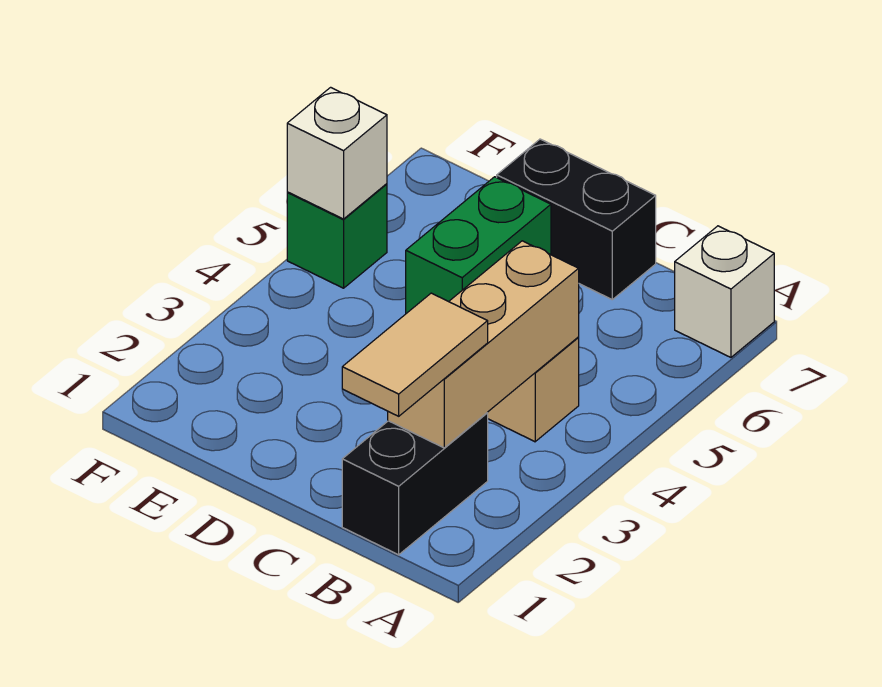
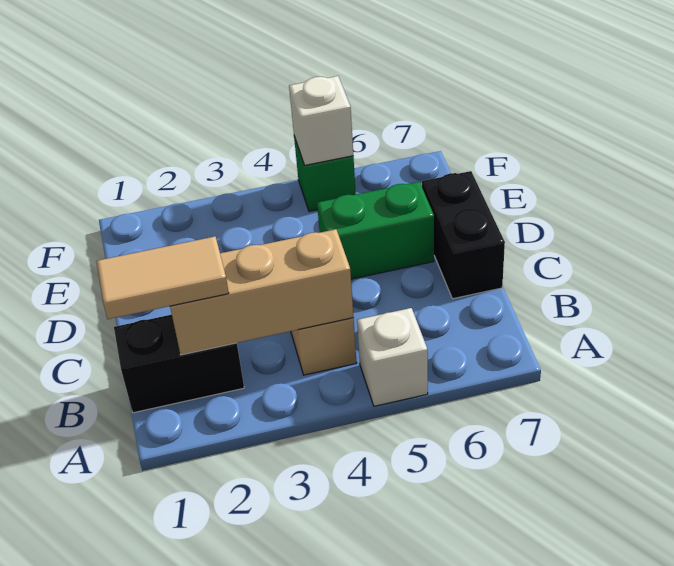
white 1x1 brick [675,226,774,357] -> white 1x1 brick moved to [357,308,428,406]

